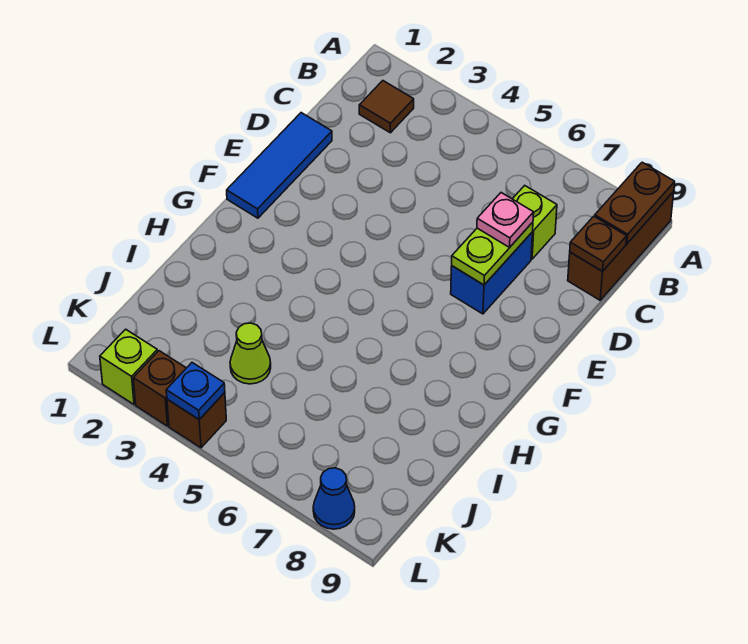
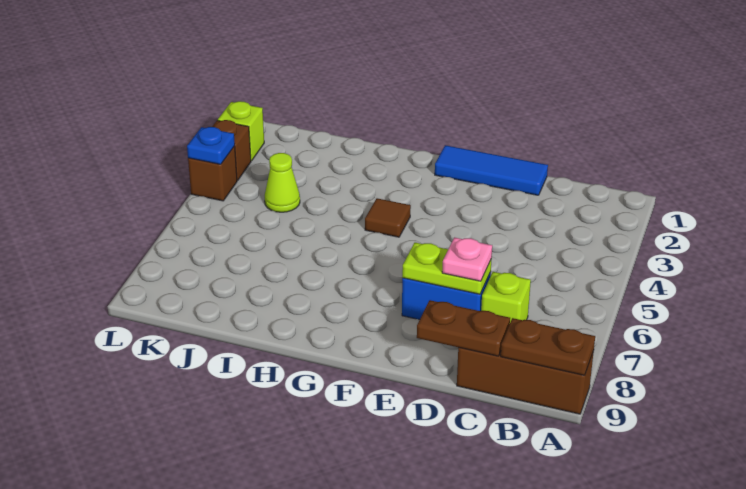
brown 1x1 tile [359,81,414,133] -> brown 1x1 tile moved to [365,198,411,237]
brown 1x1 plate [570,216,627,271] -> brown 1x2 plate [417,300,510,356]
blue 1x1 cone [313,468,355,529] -> none

